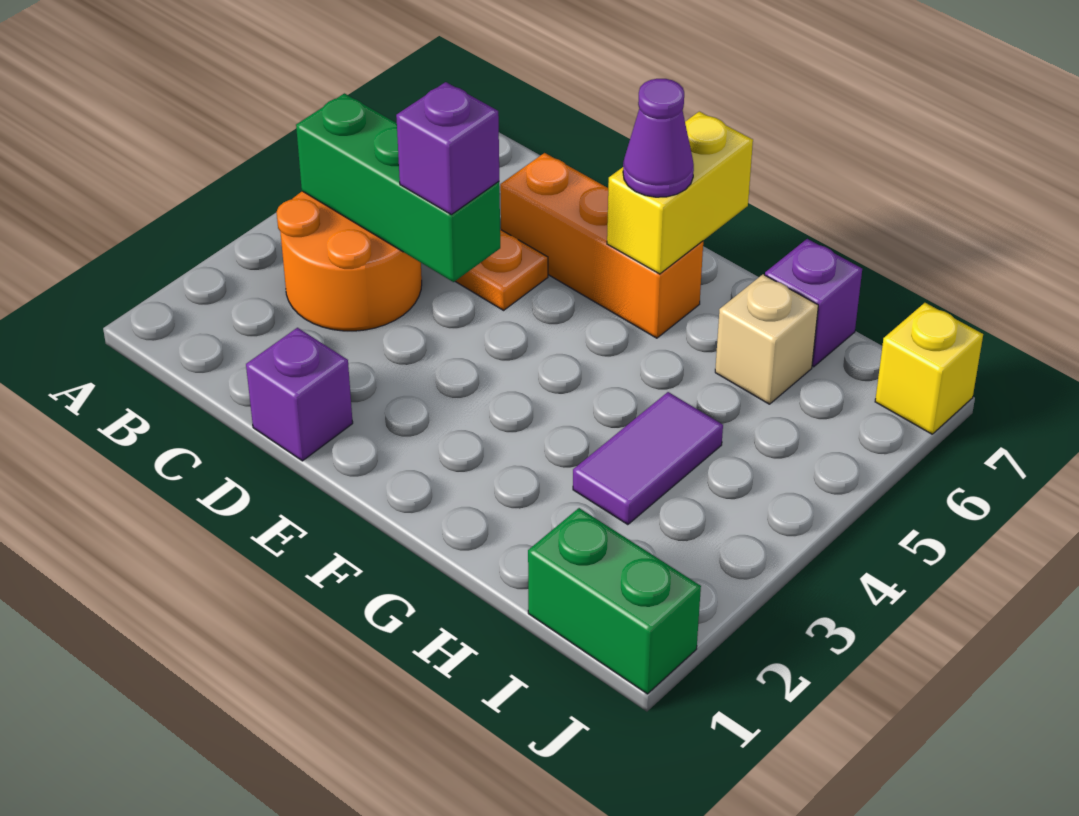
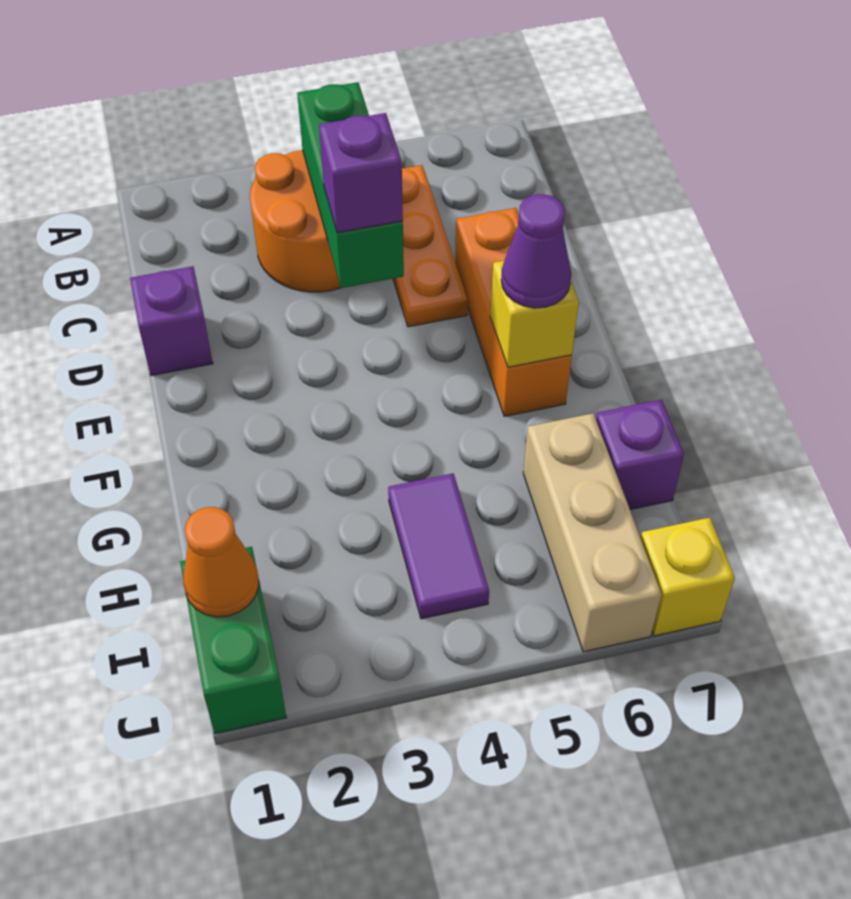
yellow 1x2 brick [607,111,753,274] -> yellow 1x1 brick [490,261,579,367]
purple 1x2 tile [573,392,723,525] -> purple 1x2 tile turned to [388,473,489,619]
tan 1x1 brick [715,274,818,404] -> tan 1x3 brick [523,413,661,652]
none -> orange 1x1 cone [183,507,259,617]

